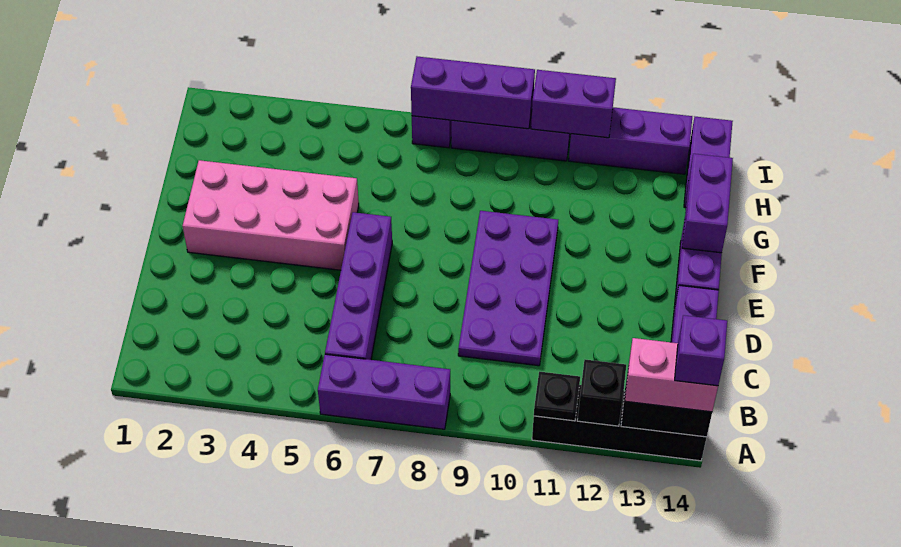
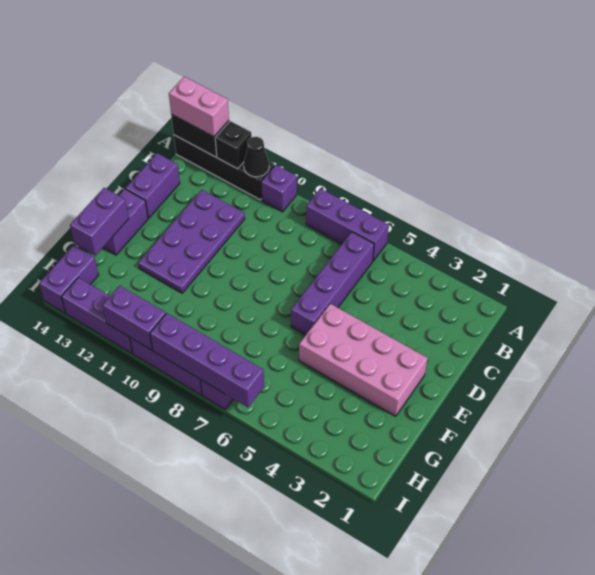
black 1x1 plate [534,372,580,421] -> black 1x1 cone [244,137,269,177]
purple 1x1 brick [675,315,727,386] -> purple 1x1 brick moved to [261,165,297,212]
purple 2x4 plate [458,211,558,366] -> purple 2x4 plate moved to [138,190,245,293]
purple 1x3 brick [411,57,535,129] -> purple 1x4 brick [150,313,264,407]

